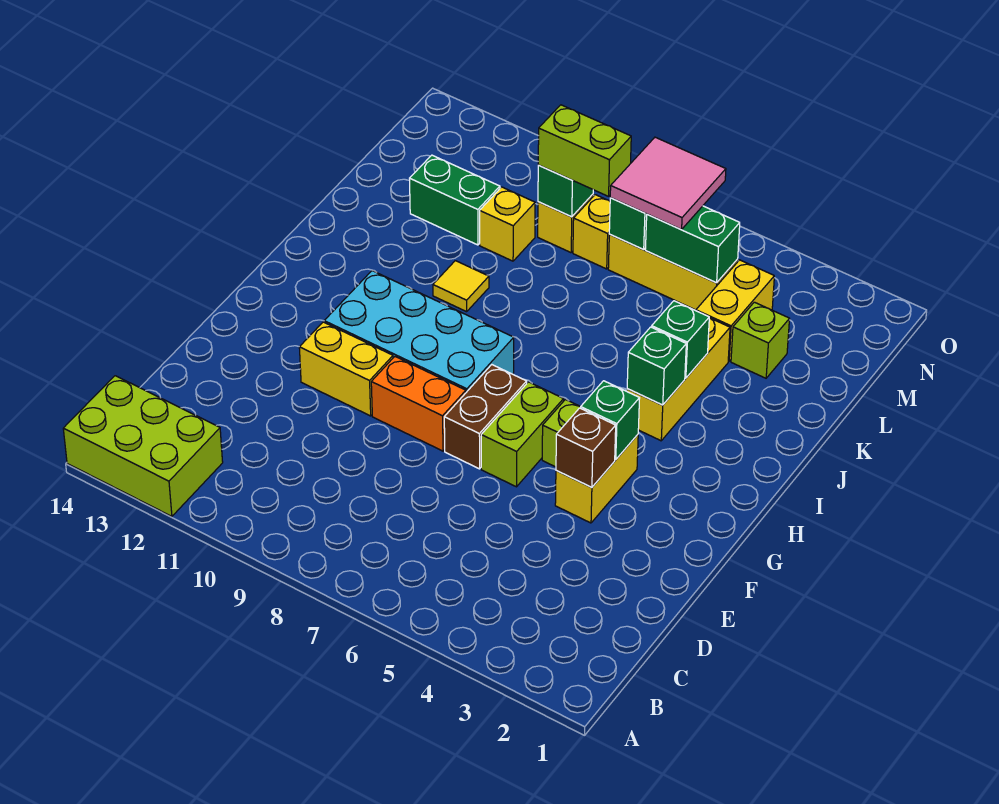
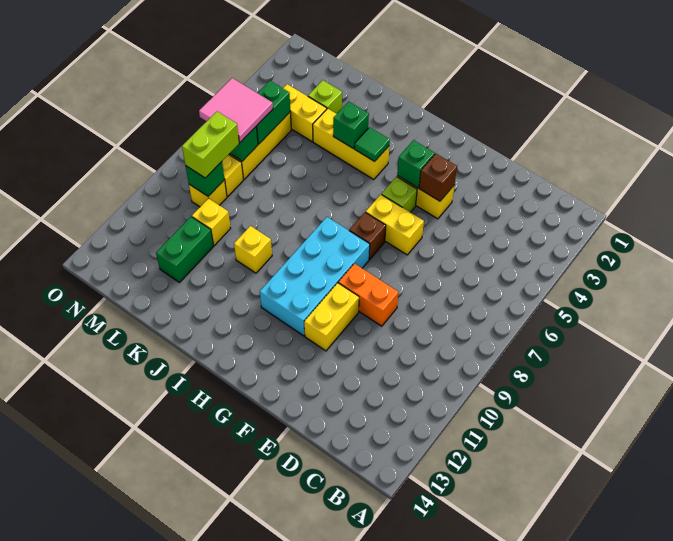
lime 2x3 brick [63,376,223,516] -> none
lime 1x2 brick [481,382,564,487] -> yellow 1x2 brick [366,194,424,255]
brown 1x2 brick [444,365,527,469] -> brown 1x1 brick [349,212,386,259]
orange 1x2 brick [371,357,466,451] -> orange 1x2 brick turned to [338,264,398,326]
green 1x1 brick [627,327,686,405] -> green 1x1 tile [354,127,390,162]
yellow 1x1 tile [433,261,489,312] -> yellow 1x1 brick [234,226,272,273]

